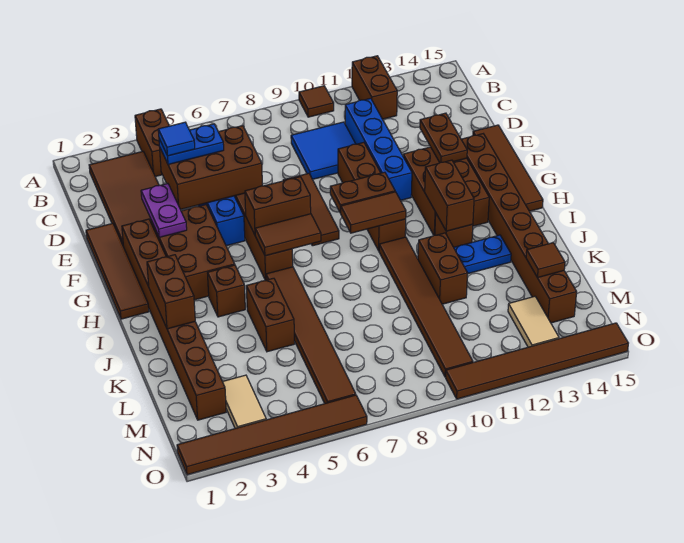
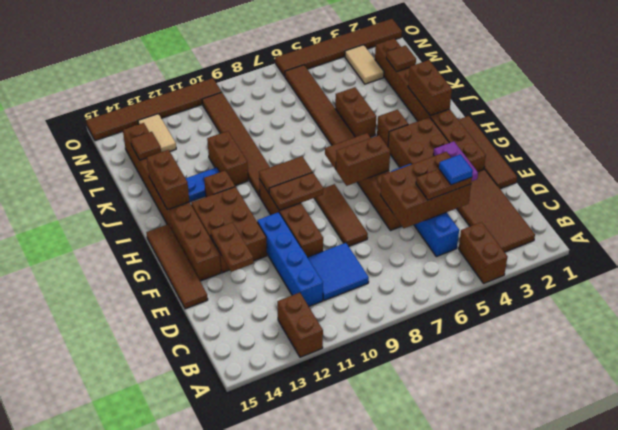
brown 1x1 tile [299,86,334,117] -> brown 1x1 tile moved to [386,46,416,72]
blue 1x2 plate [159,124,224,164] -> brown 1x2 plate [416,169,472,200]
brown 1x2 brick [425,160,474,231] -> brown 1x2 brick moved to [147,150,189,210]

